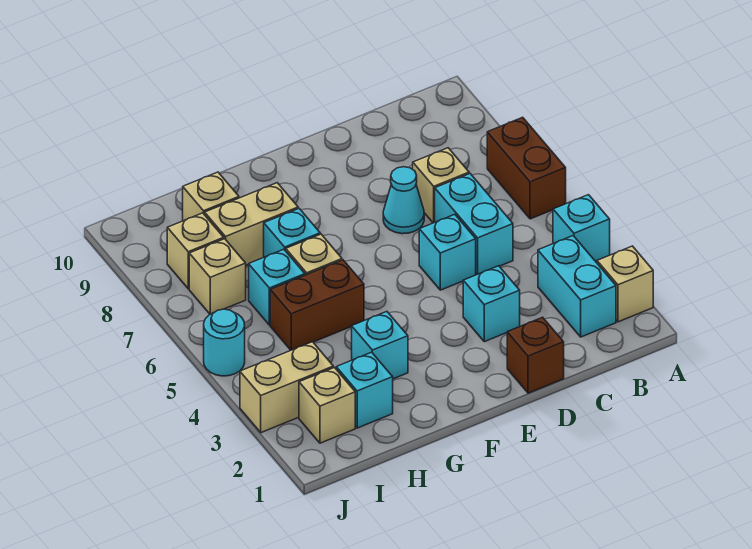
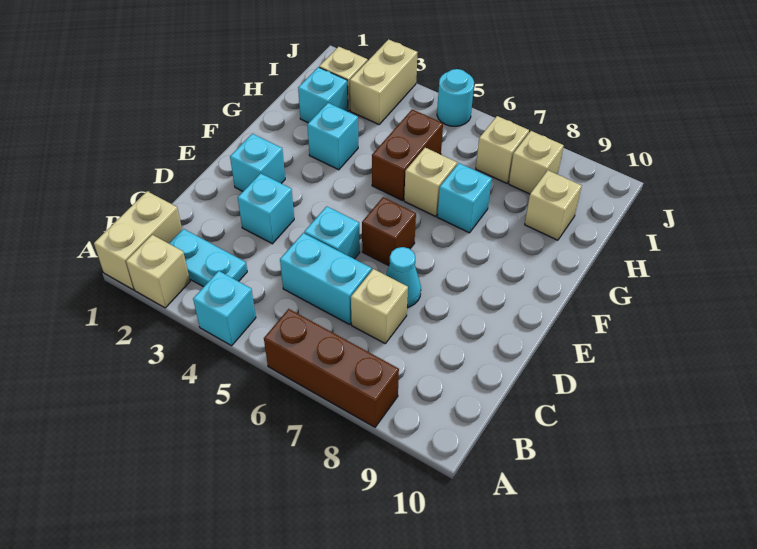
brown 1x2 brick [487,117,566,219] -> brown 1x3 brick [264,309,399,427]
cyan 1x2 brick [538,236,616,337] -> cyan 1x2 plate [169,229,247,287]
brown 1x1 brick [507,317,564,393] -> brown 1x1 brick moved to [362,197,416,266]
tan 1x2 brick [205,183,298,265] -> tan 1x2 brick moved to [94,191,182,290]
cyan 1x1 brick [249,249,305,325] -> cyan 1x1 brick moved to [230,134,285,191]

